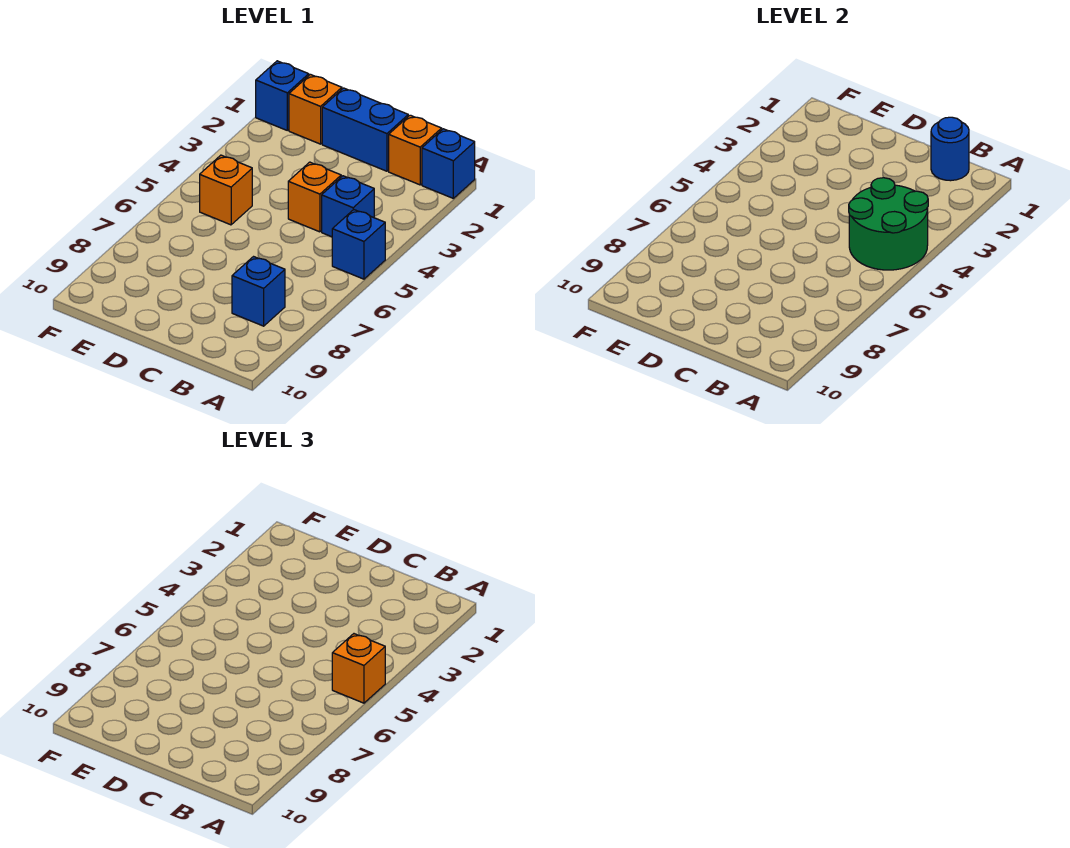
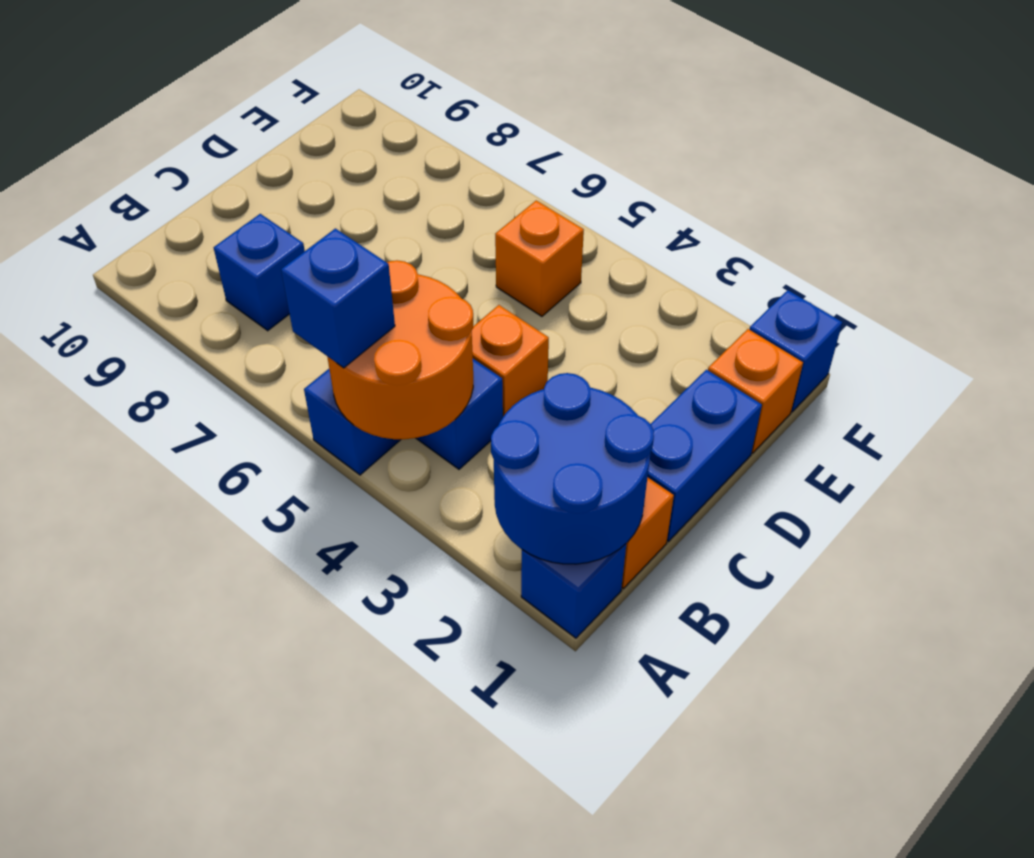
green 2x2 round brick [849,178,928,270] -> orange 2x2 round brick [328,260,473,439]
orange 1x1 brick [332,634,385,703] -> blue 1x1 brick [281,228,395,368]
blue 1x1 round brick [931,117,969,181] -> blue 2x2 round brick [491,373,654,564]

